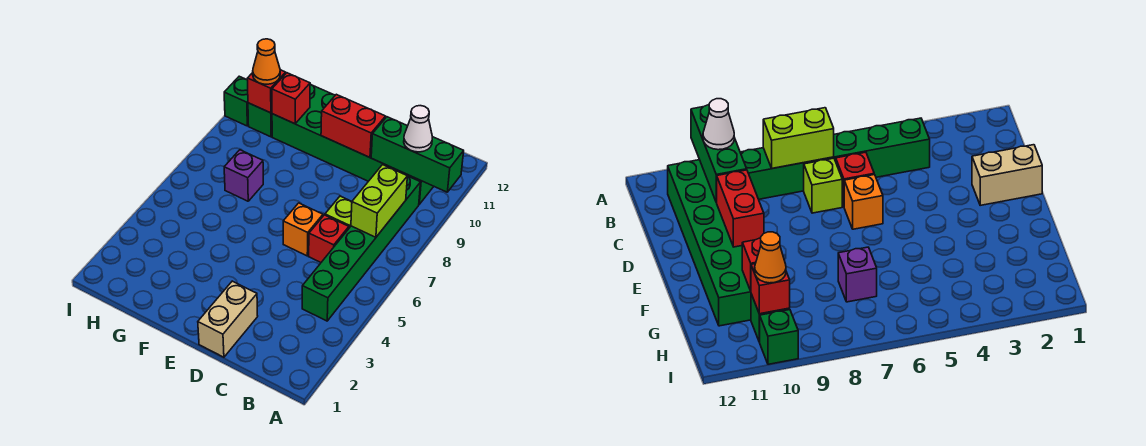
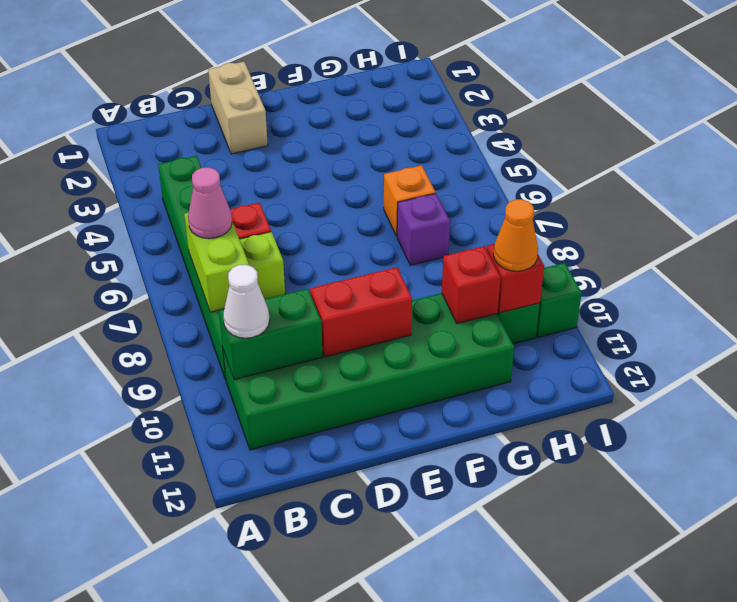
green 1x3 brick [371,117,464,192] -> green 1x2 brick [219,289,322,380]
none -> pink 1x1 cone [188,167,232,239]
orange 1x1 brick [283,203,323,256] -> orange 1x1 brick moved to [384,165,435,236]

